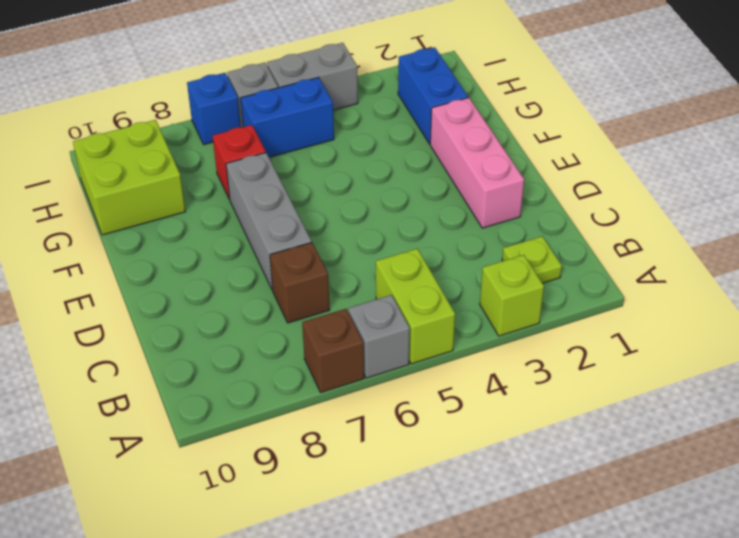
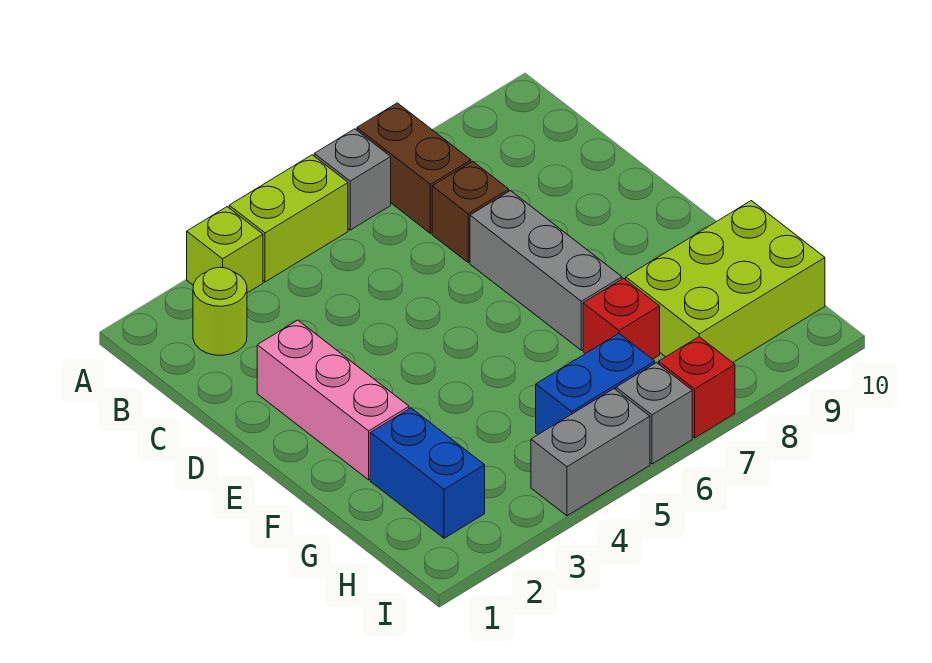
lime 1x2 brick [376,249,455,364] -> lime 1x2 brick turned to [229,155,348,282]
brown 1x1 brick [302,309,364,393] -> brown 1x2 brick [357,103,471,233]
lime 1x1 plate [502,236,562,283] -> lime 1x1 round brick [193,267,247,355]
lime 2x2 brick [73,120,185,235] -> lime 2x3 brick [626,201,825,362]
blue 1x1 brick [187,73,241,145] -> red 1x1 brick [659,337,735,438]

